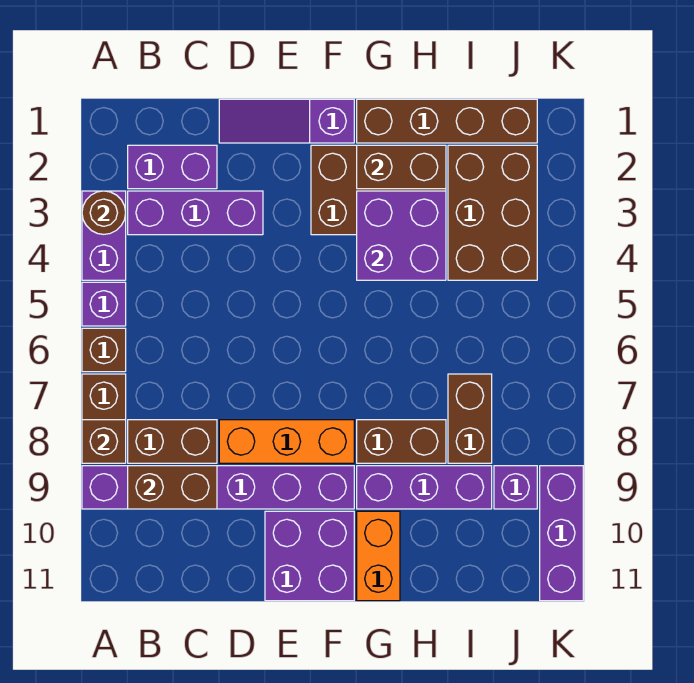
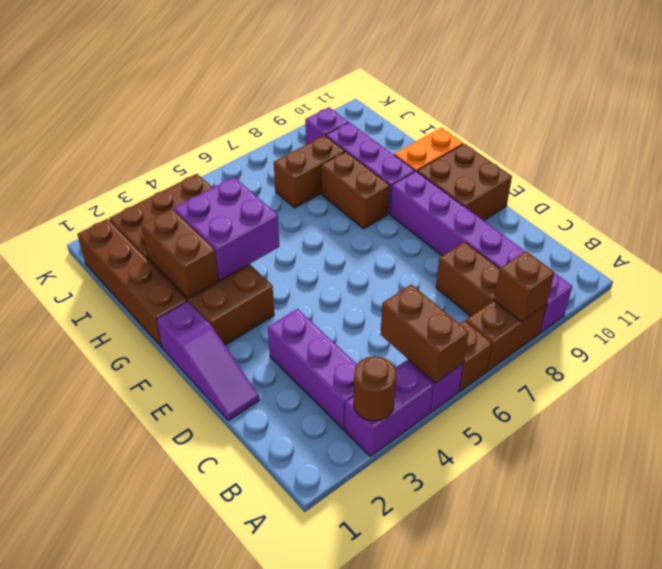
purple 1x2 brick [128,145,217,189] -> none
brown 1x2 brick [128,466,217,509] -> brown 1x2 brick moved to [381,284,469,383]
orange 1x3 brick [219,420,354,463] -> none
purple 2x2 brick [265,511,354,601] -> brown 2x2 brick [417,144,512,221]
purple 1x3 brick [540,466,583,601] -> none

